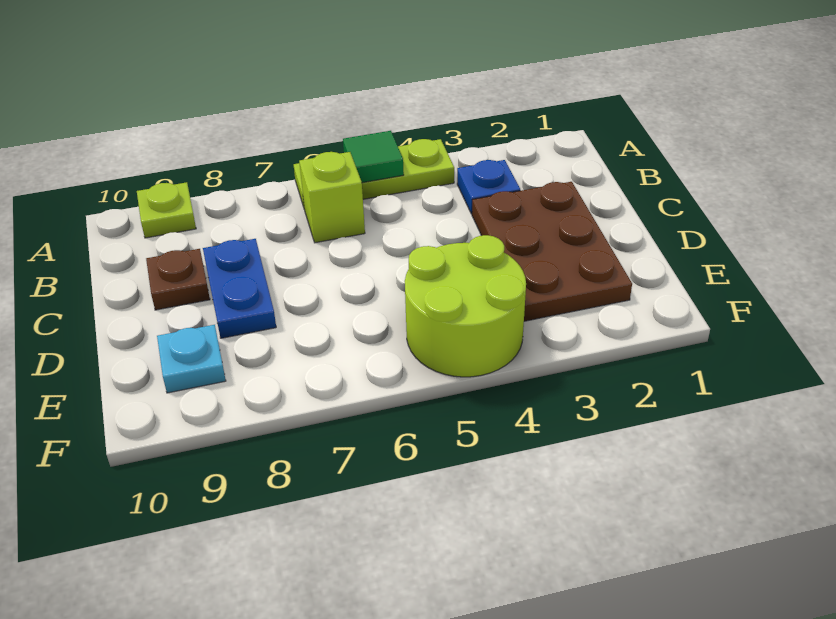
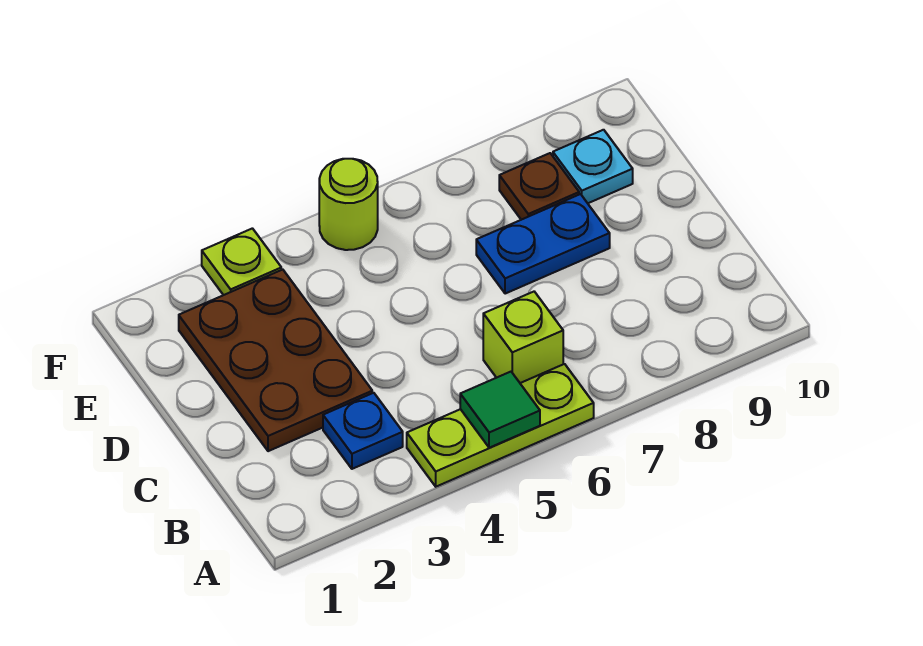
lime 1x1 plate [137,182,196,238] -> lime 1x1 plate moved to [202,228,281,295]
blue 1x2 plate [203,239,276,338] -> blue 1x2 plate turned to [476,194,610,294]
brown 1x1 plate [146,249,210,310] -> brown 1x1 plate moved to [499,153,579,220]
lime 2x2 round brick [405,235,526,377] -> lime 1x1 round brick [319,159,378,250]

